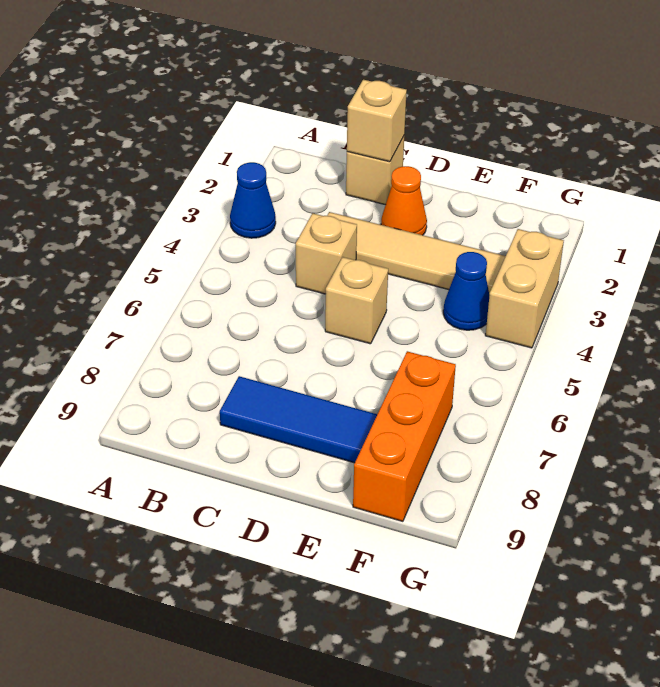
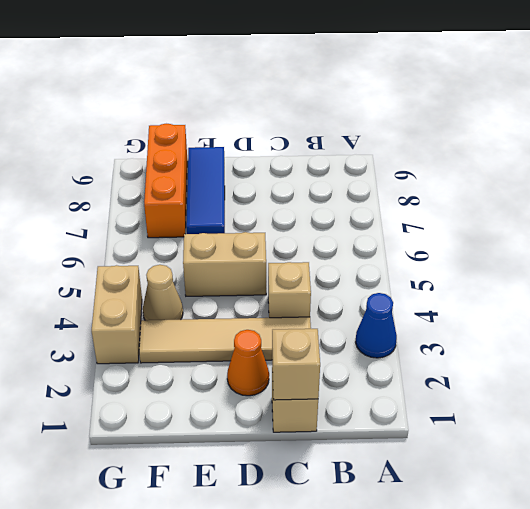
blue 1x3 tile [220,376,377,463] -> blue 1x3 tile turned to [186,147,225,234]
tan 1x1 brick [325,257,388,344] -> tan 1x2 brick [183,232,266,296]
blue 1x1 cone [443,252,490,330] -> tan 1x1 cone [143,265,183,320]

